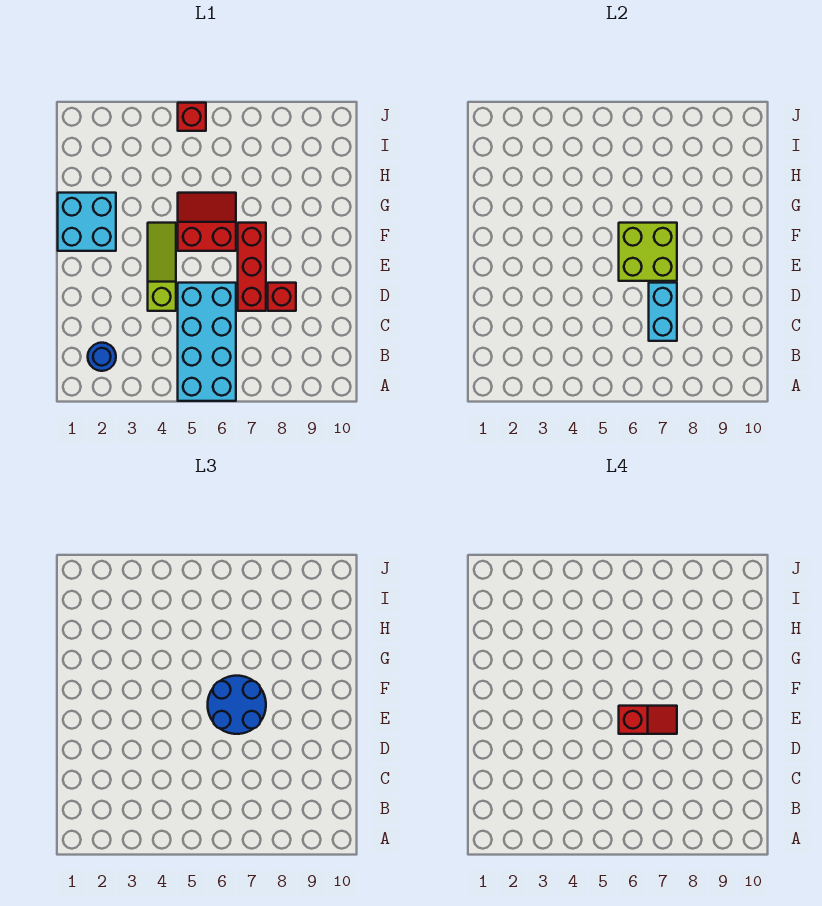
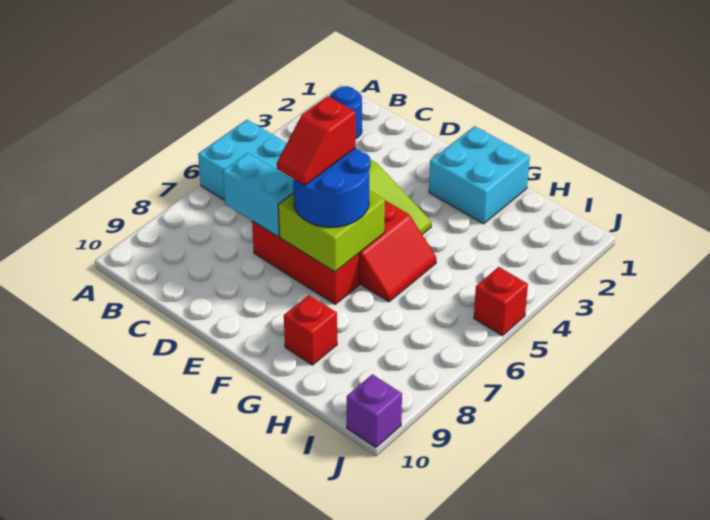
red 1x1 brick [268,283,296,311] -> red 1x1 brick moved to [284,295,337,365]
none -> purple 1x1 brick [347,374,402,447]

